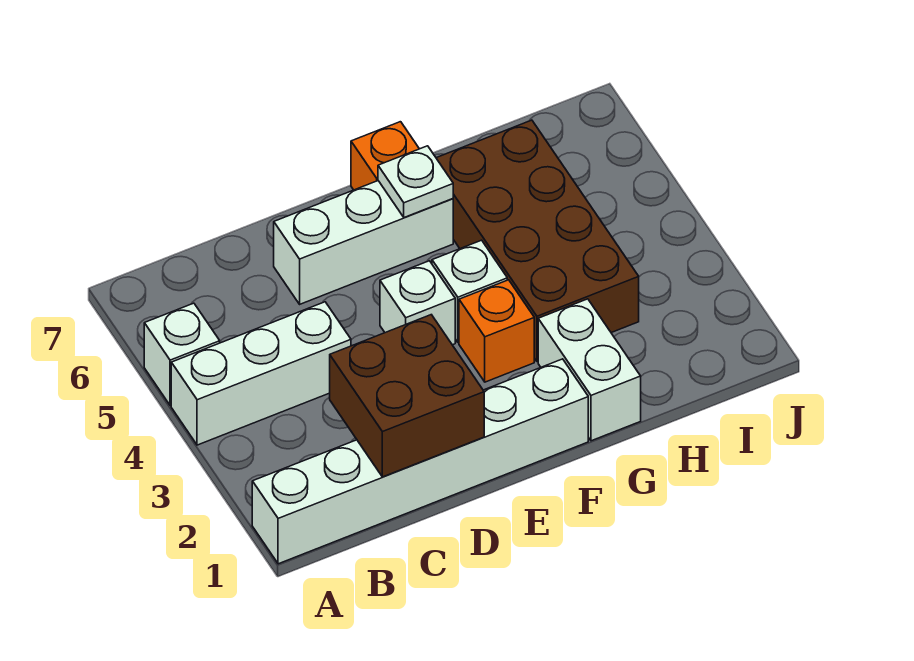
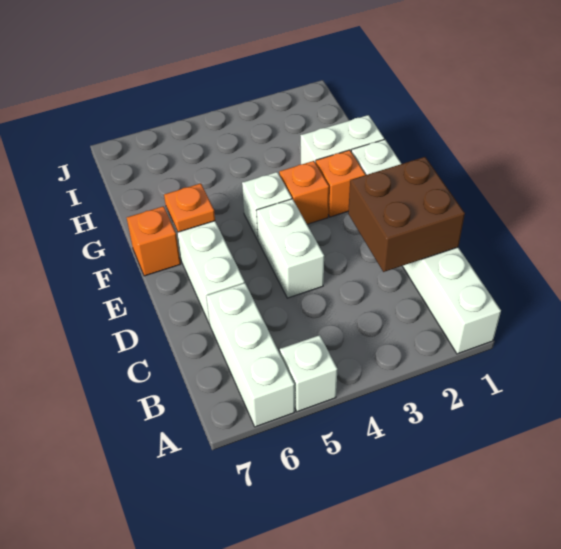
white 1x3 brick [171,302,351,445] -> white 1x3 brick moved to [206,283,295,427]
white 1x1 brick [380,261,455,345] -> white 1x2 brick [257,199,324,298]
none -> orange 1x1 brick [316,150,365,217]
white 1x1 plate [378,146,453,217] -> orange 1x1 plate [164,183,215,232]
brown 2x4 brick [436,120,639,362] -> none

